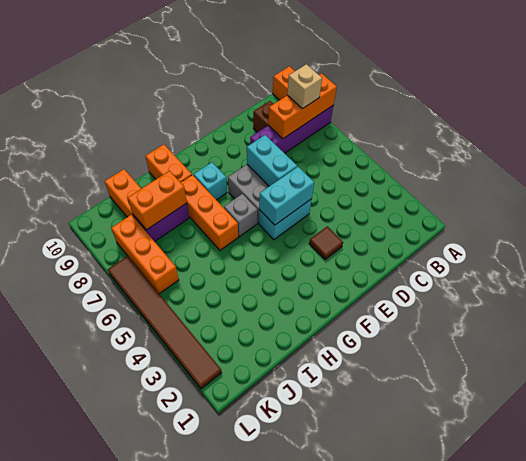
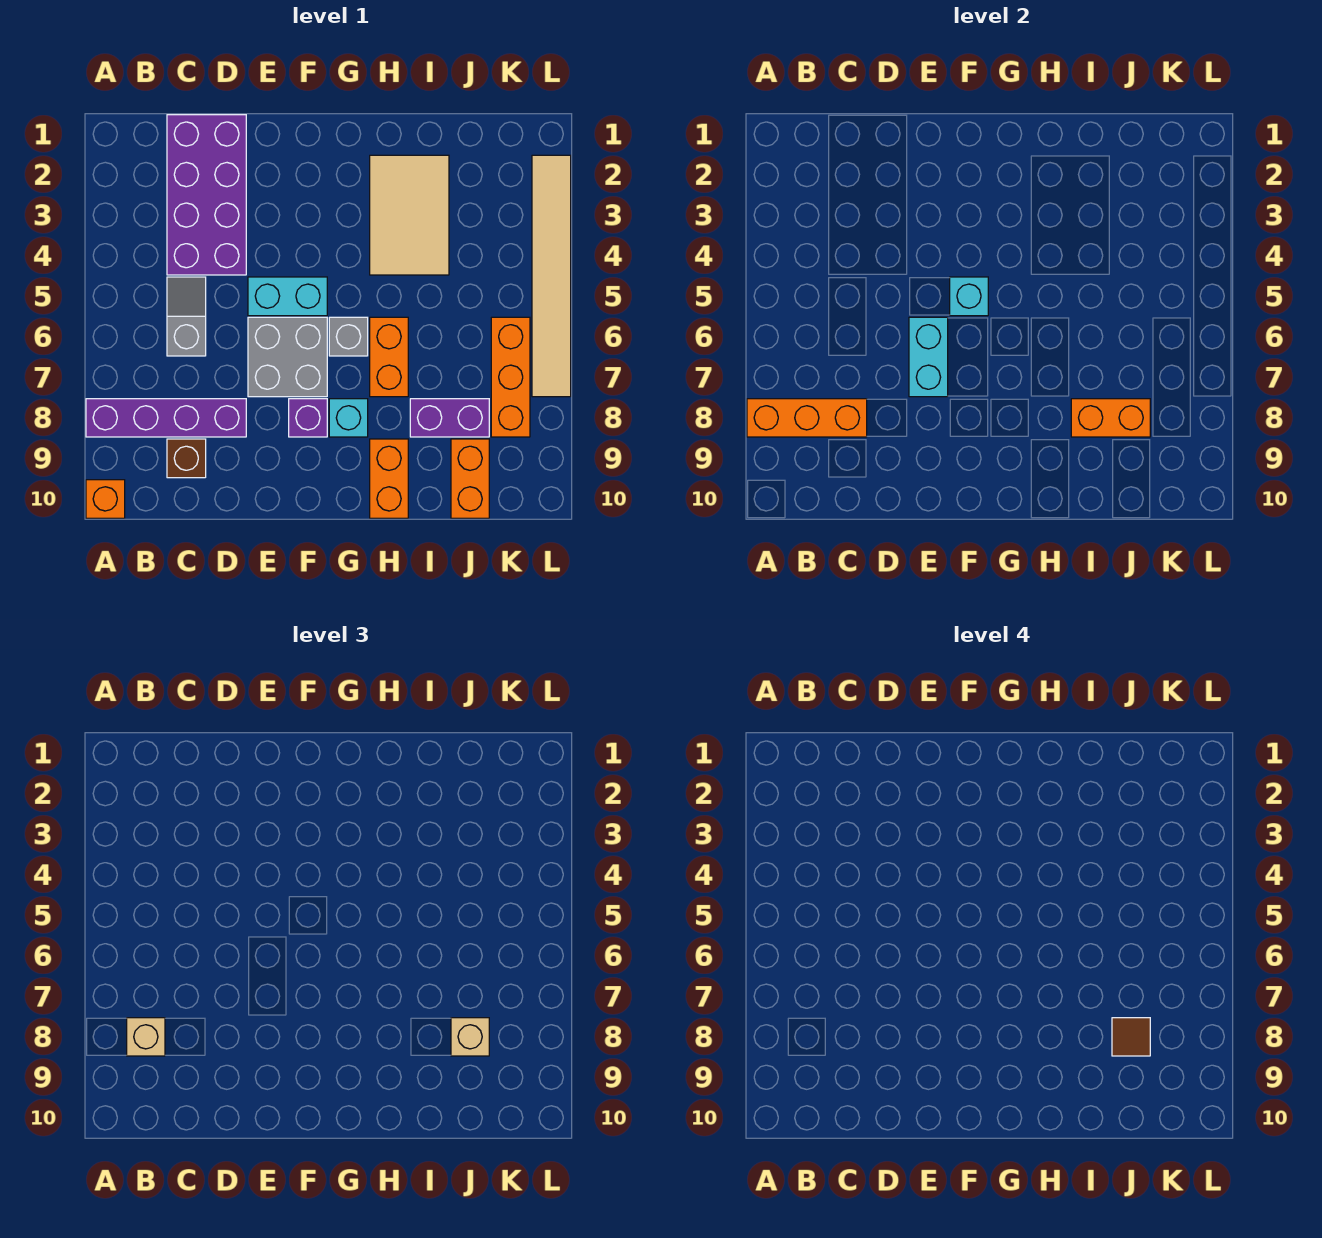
none -> purple 2x4 brick [167,115,246,275]
none -> grey 1x2 slope [167,277,206,356]
brown 1x1 tile [309,226,343,259] -> brown 1x1 tile moved to [1112,1018,1150,1056]
cyan 1x2 brick [259,167,314,225] -> cyan 1x1 brick [950,277,988,316]
none -> purple 1x1 brick [289,399,327,437]
none -> tan 2x3 tile [370,155,449,275]
orange 1x3 brick [181,175,238,250] -> orange 1x2 brick [370,317,408,397]
none -> tan 1x1 brick [451,1018,489,1056]
brown 1x6 tile [108,256,222,389] -> tan 1x6 tile [532,155,571,397]

